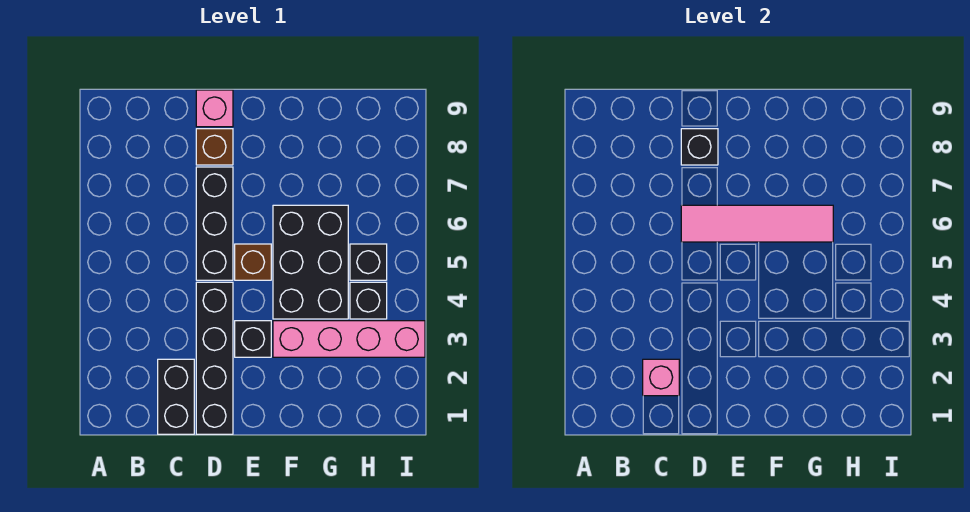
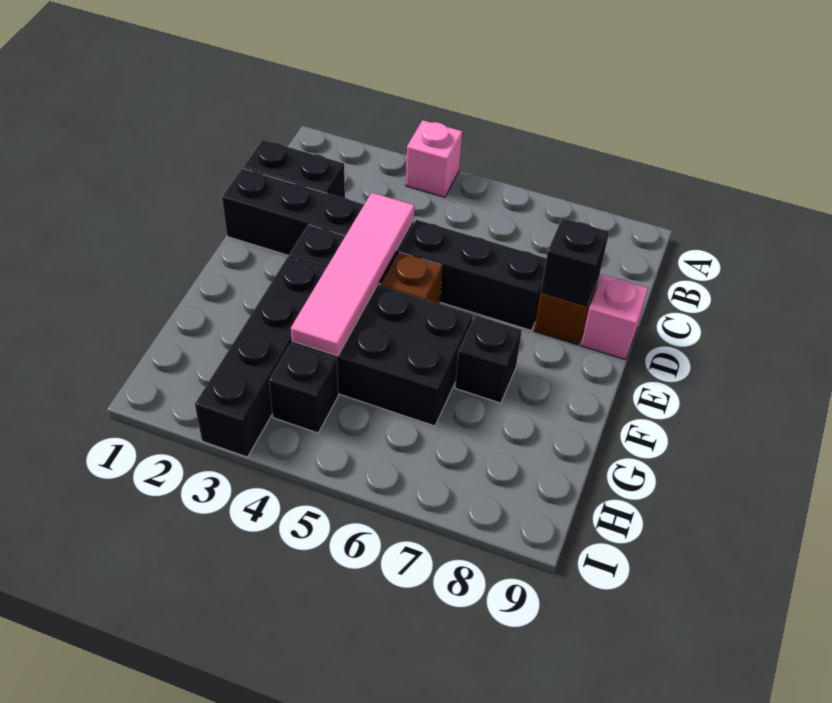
pink 1x1 brick [643,359,679,396] -> pink 1x1 brick moved to [406,120,462,197]
pink 1x4 tile [681,205,833,242] -> pink 1x4 tile moved to [291,193,414,356]
pink 1x4 brick [273,321,425,357] -> black 1x4 brick [195,257,325,457]
black 1x1 brick [350,244,387,280] -> black 1x1 brick moved to [455,315,522,403]

